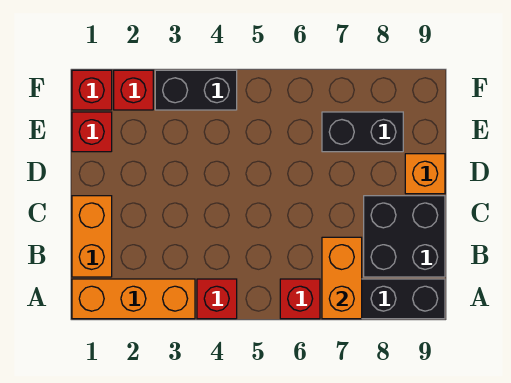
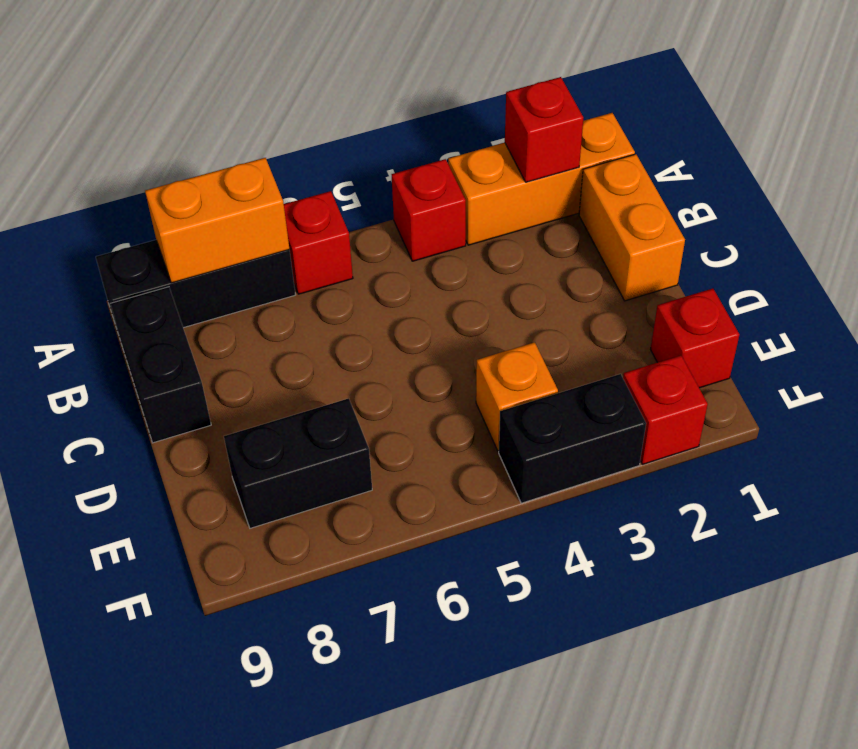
orange 1x2 brick [322,237,362,319] -> orange 1x2 brick turned to [145,158,290,283]
black 2x2 brick [364,196,445,277] -> black 1x2 brick [110,287,211,443]
orange 1x1 brick [405,154,445,194] -> orange 1x1 brick moved to [476,342,558,451]
red 1x1 brick [72,70,112,110] -> red 1x1 brick moved to [505,77,583,182]

